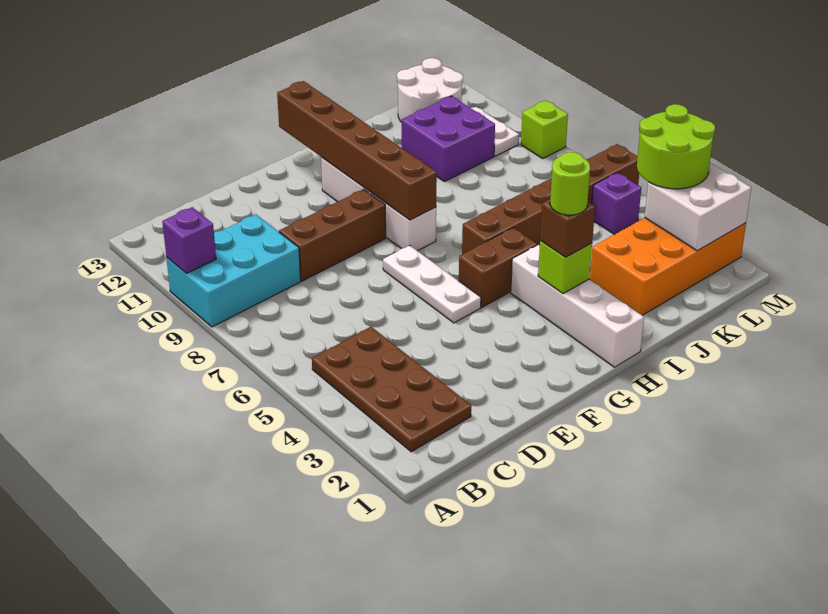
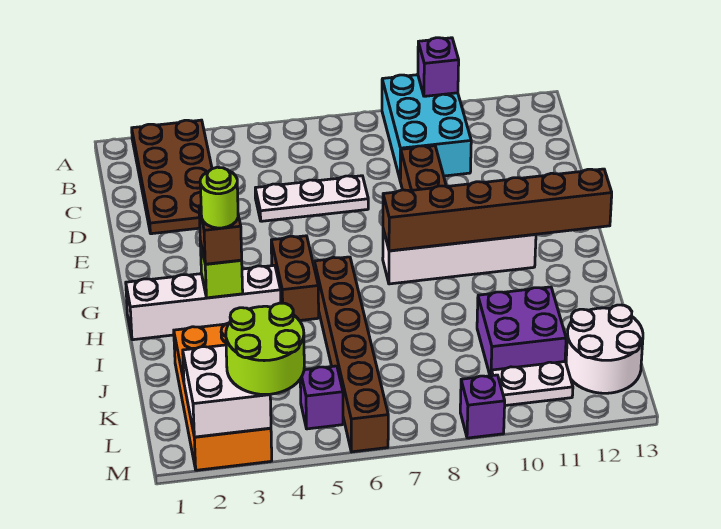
brown 2x4 plate [312,327,471,452] -> brown 2x4 plate turned to [132,120,212,234]
white 1x3 plate [383,245,481,323] -> white 1x3 plate moved to [255,176,368,221]
lime 1x1 brick [521,100,568,158] -> purple 1x1 brick [460,375,505,438]

